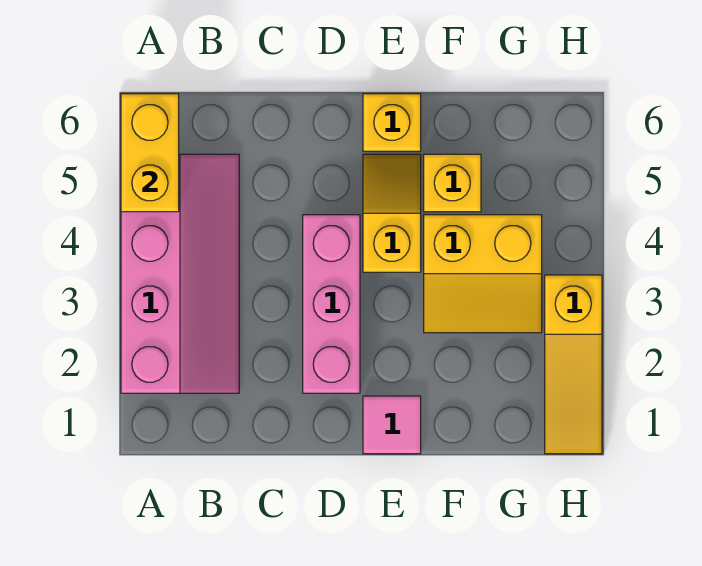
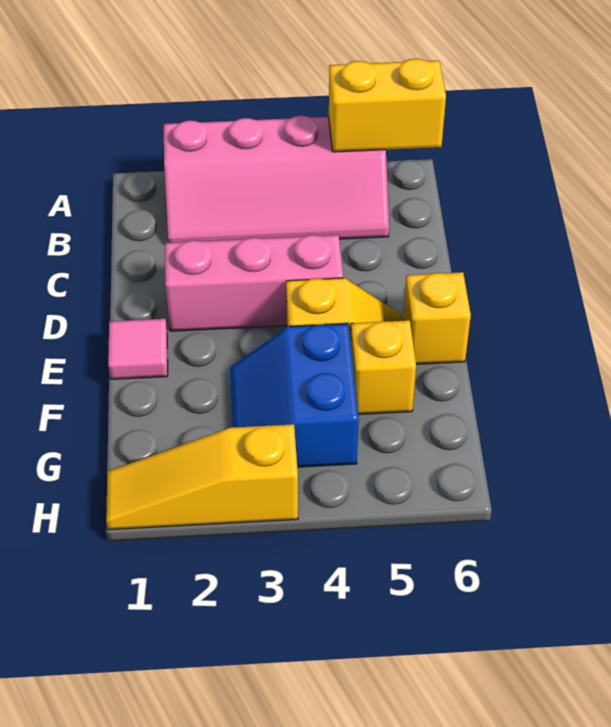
yellow 2x2 slope [424,215,542,333] -> blue 2x2 slope [230,323,359,467]

